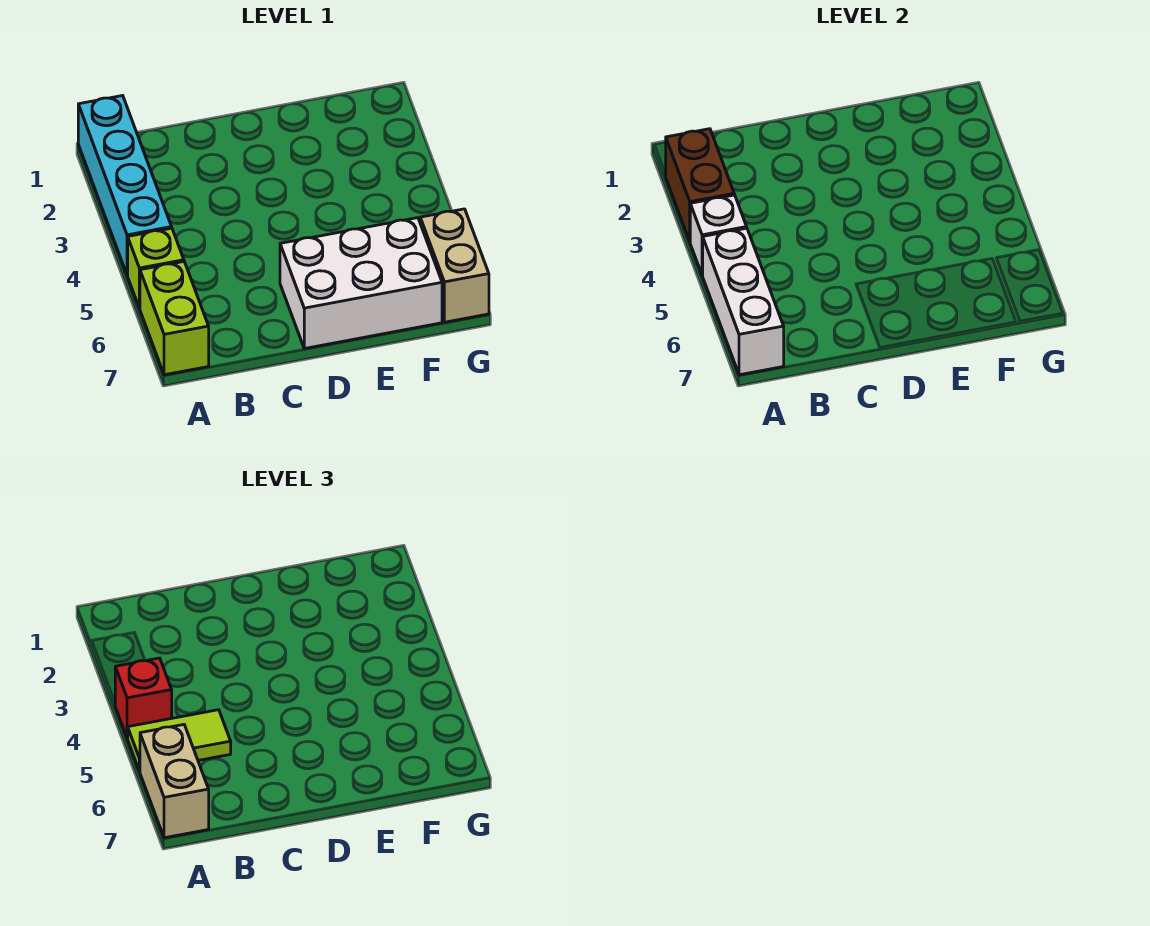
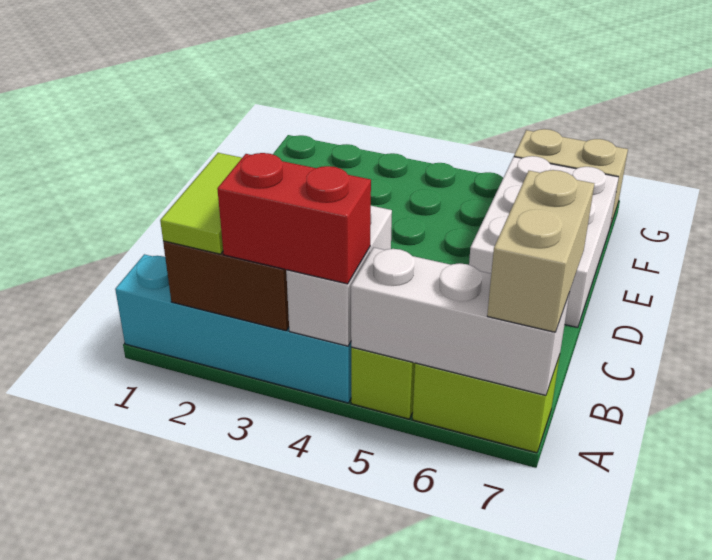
white 1x1 brick [690,195,747,275] -> white 1x2 brick [286,206,392,346]
red 1x1 brick [115,658,172,738] -> red 1x2 brick [217,153,371,284]
lime 1x2 tile [128,710,231,771] -> lime 1x2 tile moved to [160,153,242,254]
tan 1x2 brick [140,725,209,838] -> tan 1x2 brick turned to [487,170,594,332]

